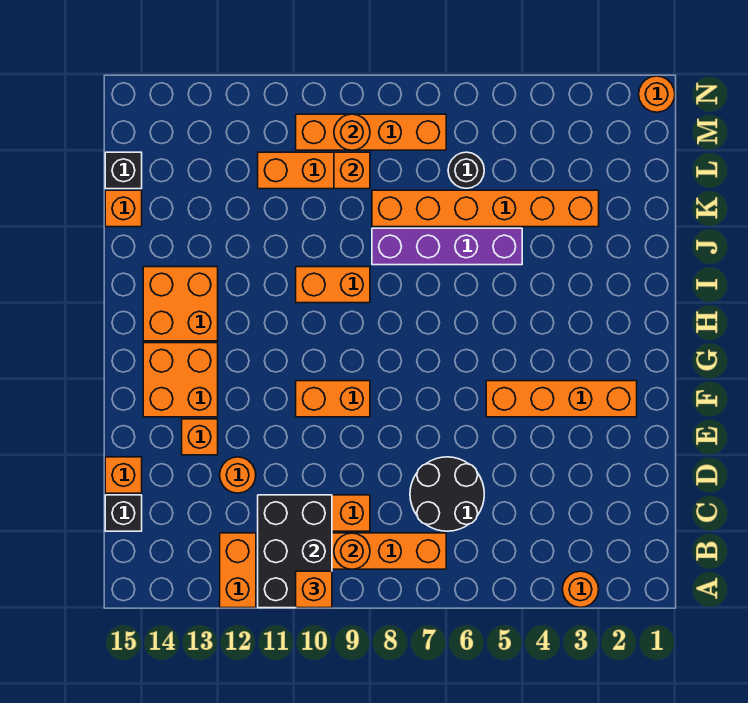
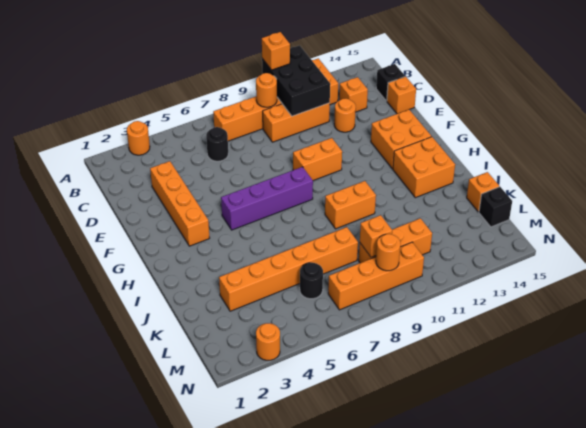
black 2x2 round brick [410,457,484,531] -> black 1x1 round brick [206,127,228,161]
orange 1x1 brick [182,419,218,455] -> orange 1x1 brick moved to [339,77,368,112]
orange 1x4 brick [486,381,637,417] -> orange 1x4 brick turned to [150,161,210,246]
purple 1x4 brick [372,228,522,265] -> purple 1x4 brick moved to [221,167,313,230]
orange 1x1 round brick [639,76,675,112] -> orange 1x1 round brick moved to [256,323,280,360]

